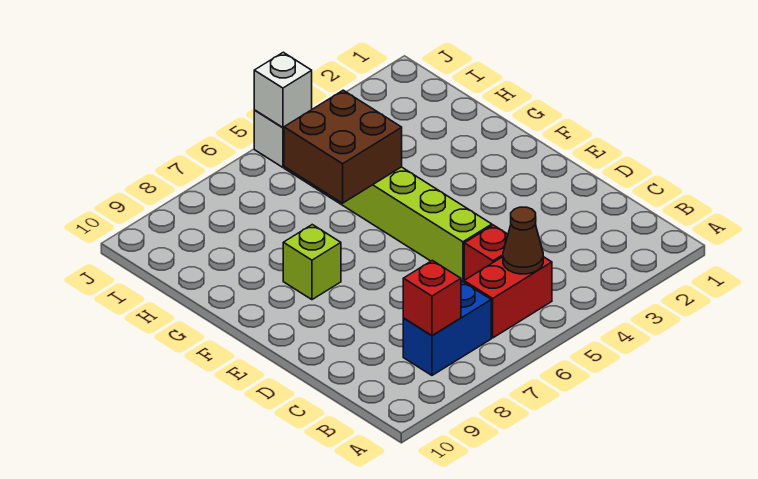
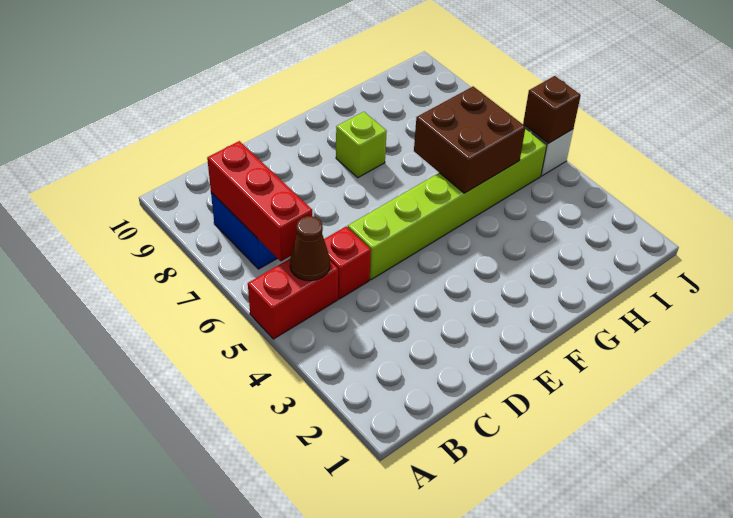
red 1x2 brick [464,257,552,338] -> red 1x2 brick turned to [248,259,338,339]
red 1x1 brick [403,260,461,335] -> red 1x3 brick [207,141,312,261]
white 1x1 brick [254,52,312,128] -> brown 1x1 brick [523,76,581,144]

